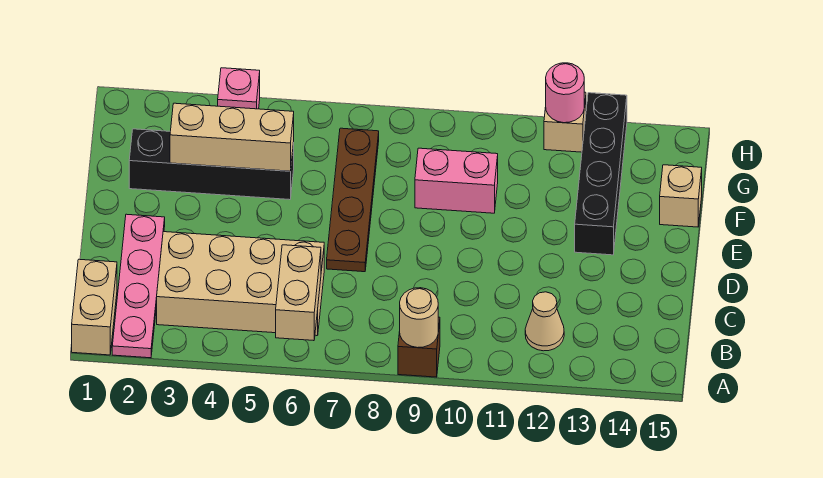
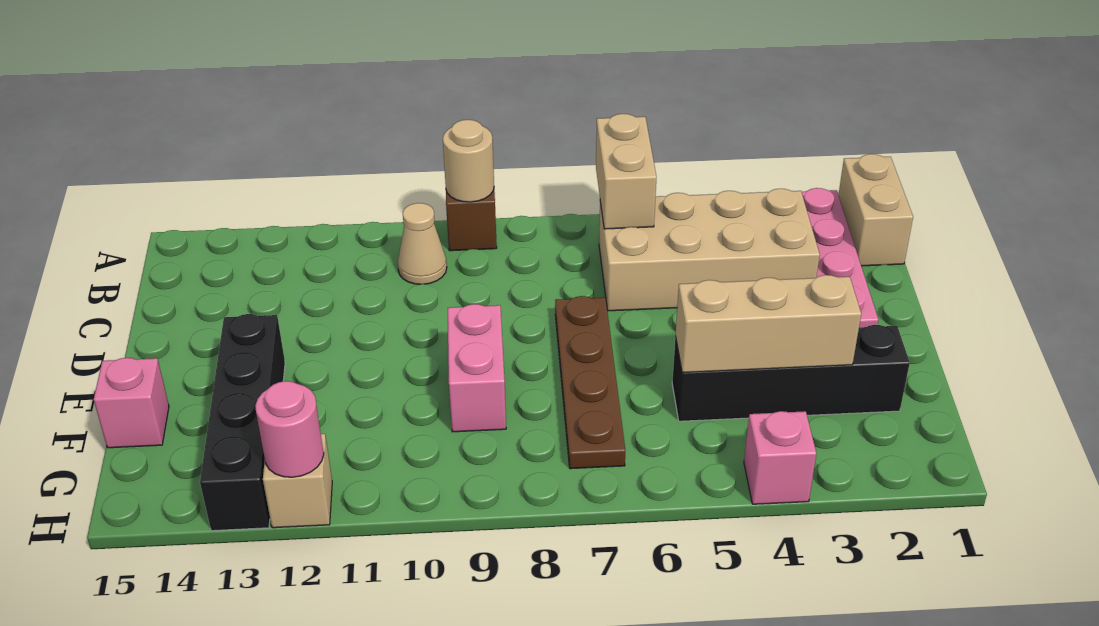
tan 1x1 cone [525,292,564,351] -> tan 1x1 cone moved to [398,203,447,284]
pink 1x2 brick [415,148,498,213] -> pink 1x2 brick turned to [448,304,506,432]
tan 1x1 brick [660,165,702,227] -> pink 1x1 brick [94,358,169,448]

